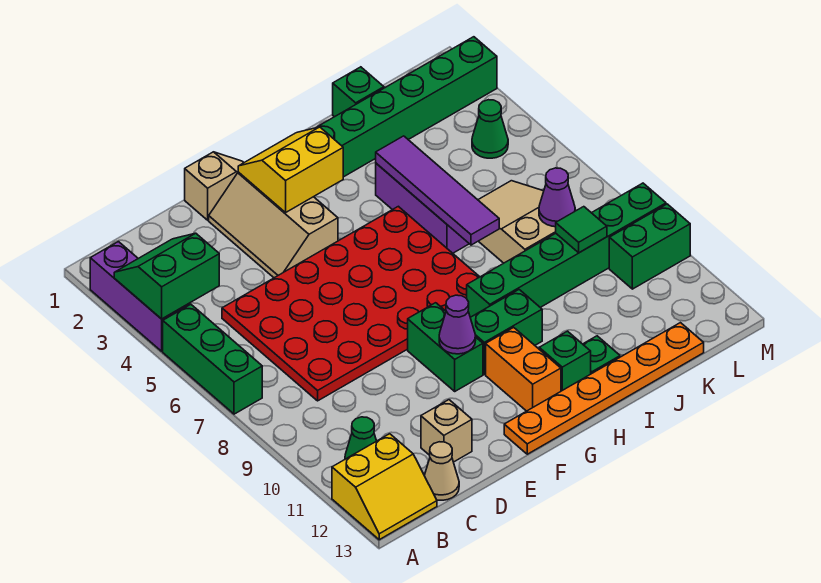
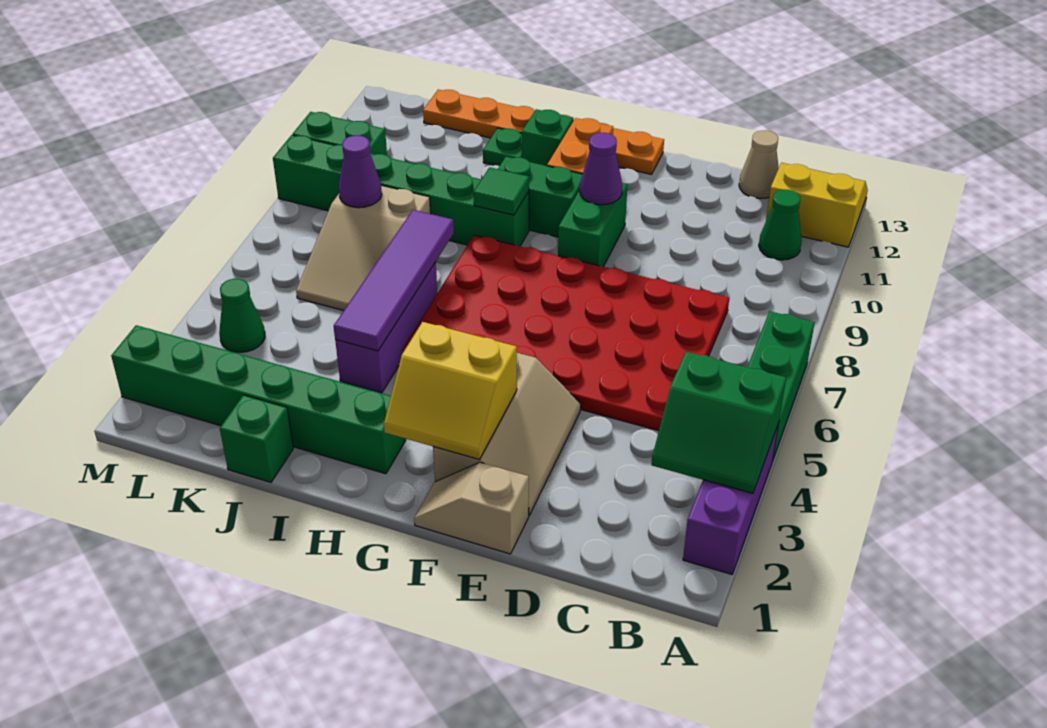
tan 1x1 brick [421,400,472,462] -> none
green 1x1 tile [556,207,607,253] -> green 1x1 tile moved to [474,167,529,215]

